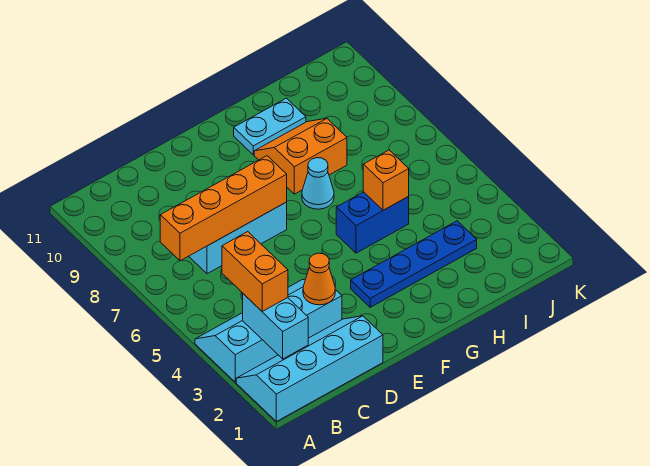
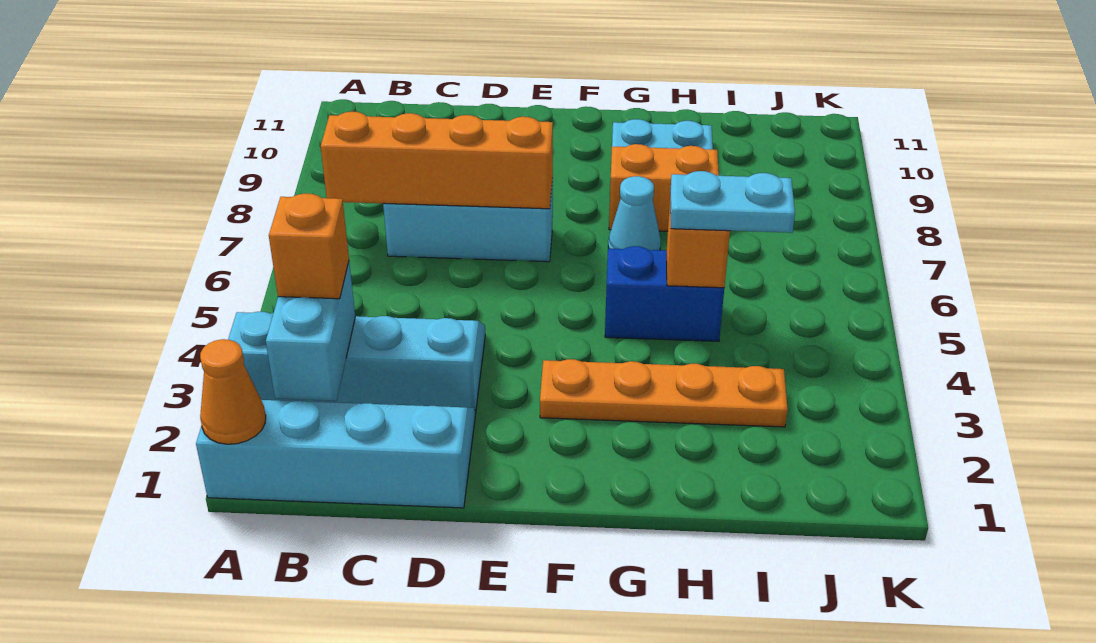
orange 1x2 brick [222,232,288,311] -> orange 1x1 brick [269,193,349,299]
orange 1x1 cone [303,253,335,305] -> orange 1x1 cone moved to [200,339,266,444]
blue 1x4 plate [351,221,477,307] -> orange 1x4 plate [540,359,788,427]
none -> cyan 1x2 plate [670,171,795,233]

